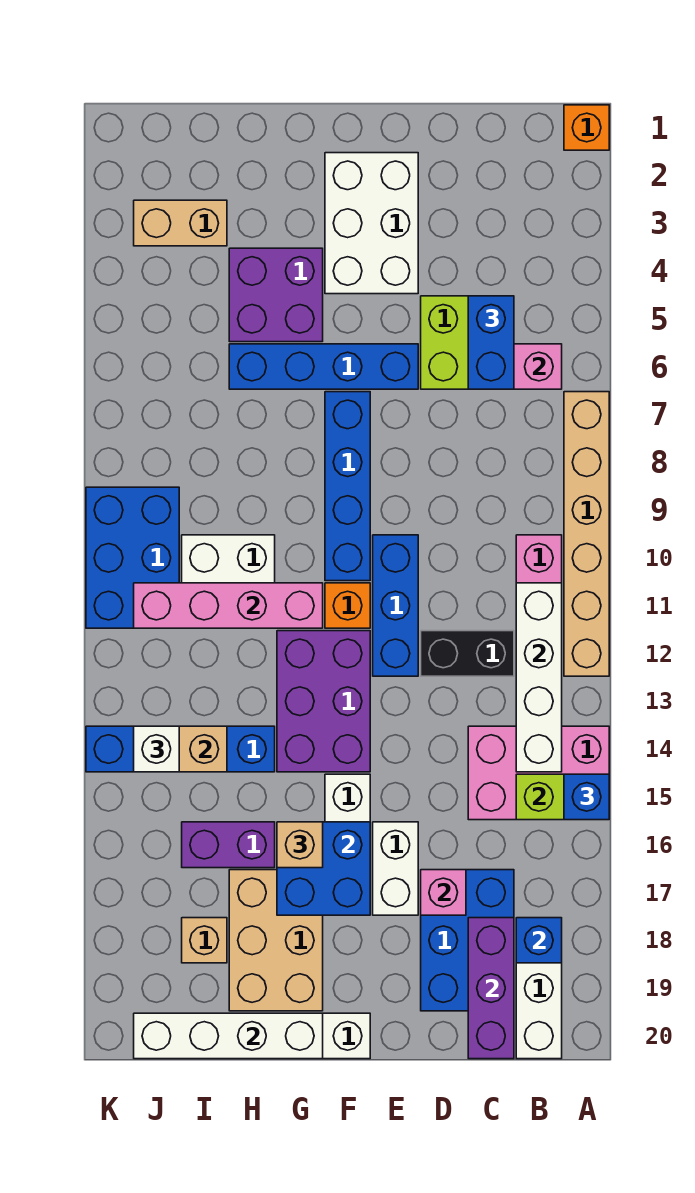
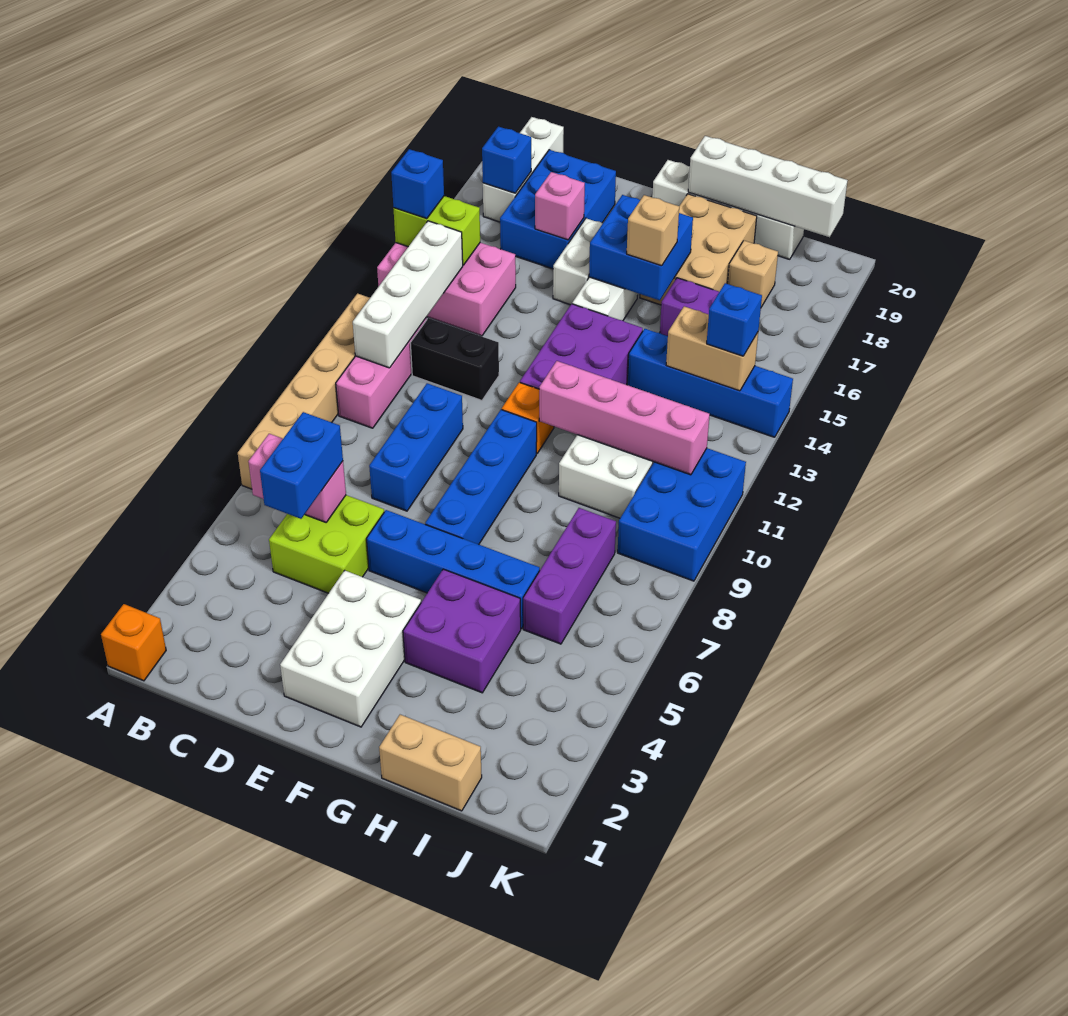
purple 1x3 brick [468,918,514,1059] -> purple 1x3 brick moved to [523,508,616,644]
blue 1x3 brick [373,535,418,676] -> blue 1x3 brick moved to [369,383,463,511]
tan 1x2 brick [134,200,227,246] -> tan 1x2 brick moved to [379,715,482,811]
white 1x1 brick [134,726,179,772] -> blue 1x1 brick [707,283,762,356]

